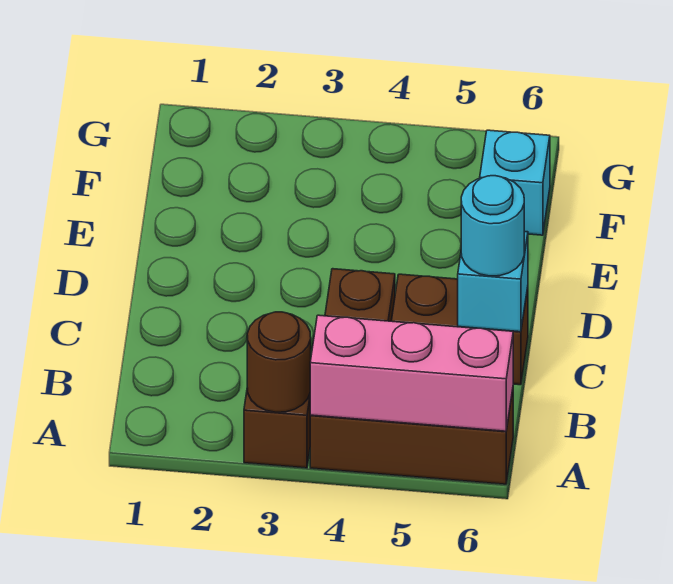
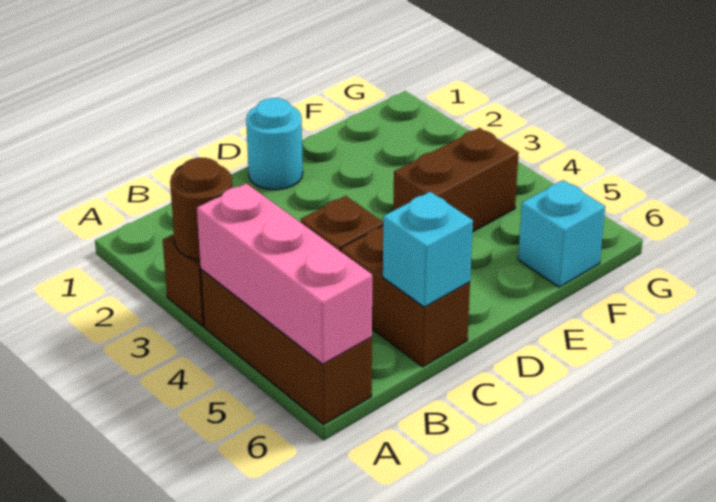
cyan 1x1 round brick [461,176,524,276] -> cyan 1x1 round brick moved to [246,98,303,190]
none -> brown 1x2 brick [393,128,519,232]

